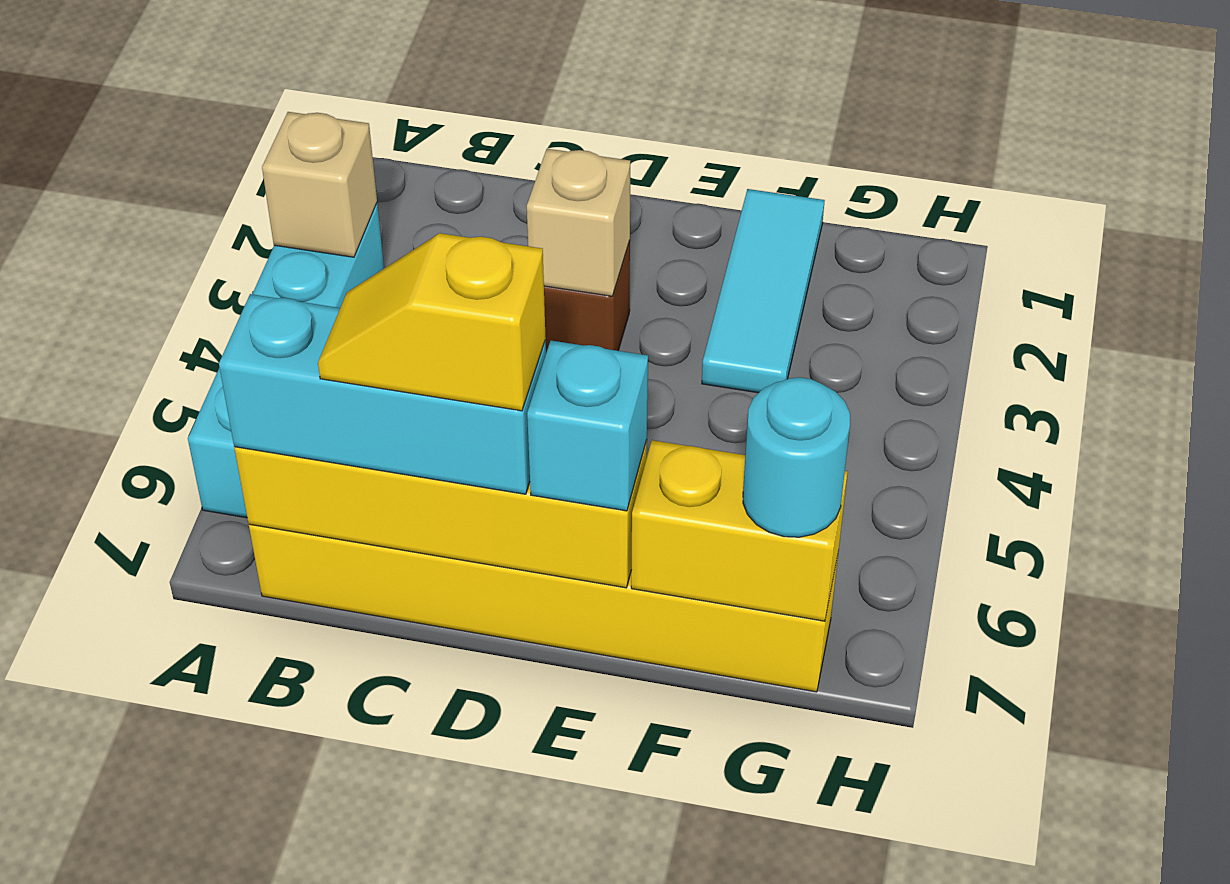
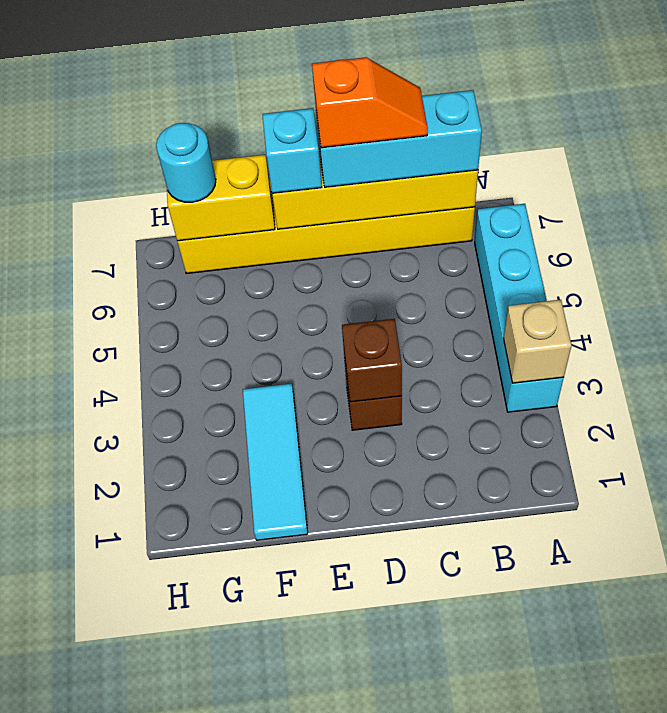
yellow 1x2 slope [318,233,546,411] -> orange 1x2 slope [312,57,428,148]
tan 1x1 brick [527,149,630,296] -> brown 1x1 brick [342,319,402,402]

